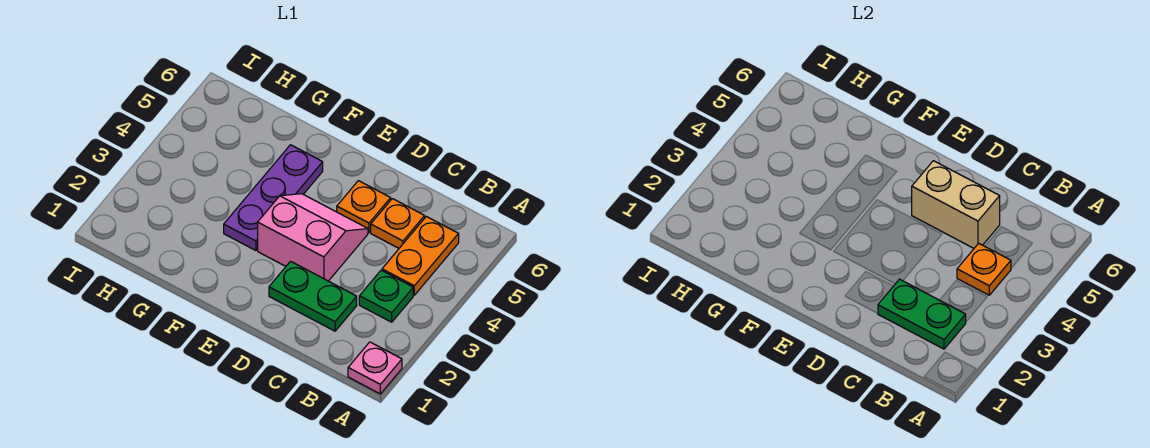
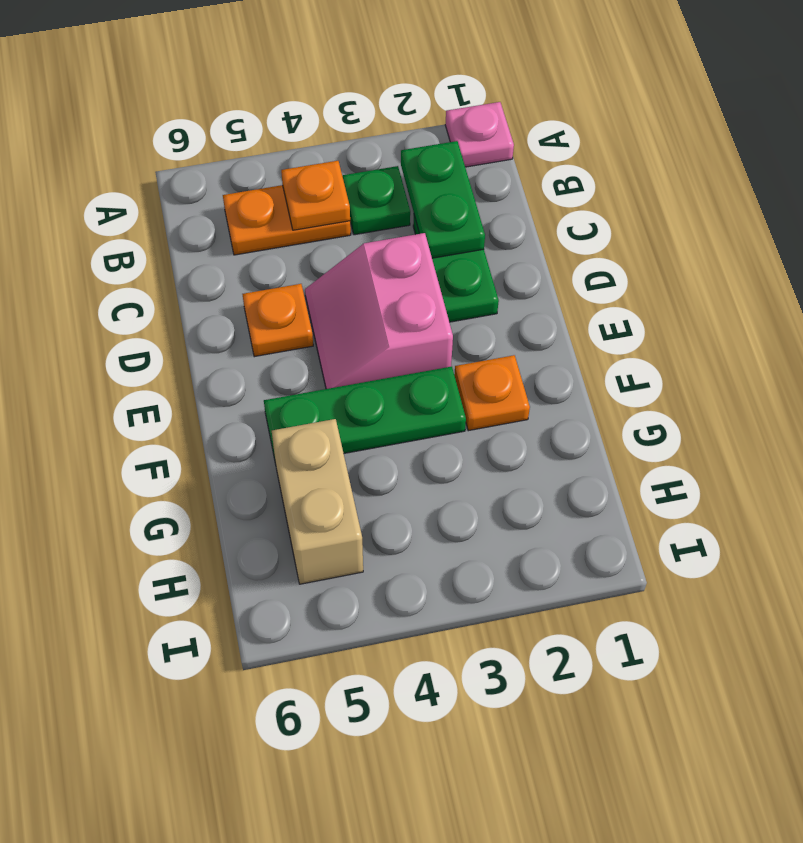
orange 1x1 plate [371,199,425,248] -> orange 1x1 plate moved to [454,355,530,431]
tan 1x2 brick [912,161,1000,248] -> tan 1x2 brick moved to [272,419,363,584]
purple 1x3 plate [224,145,323,251] -> green 1x3 plate [264,367,466,464]

